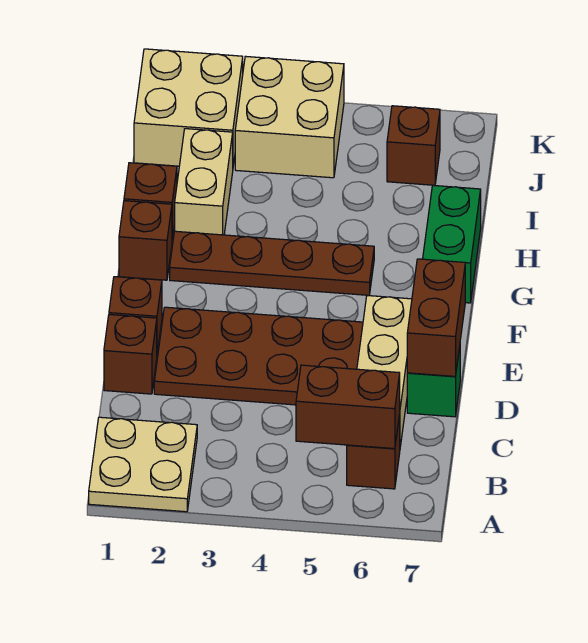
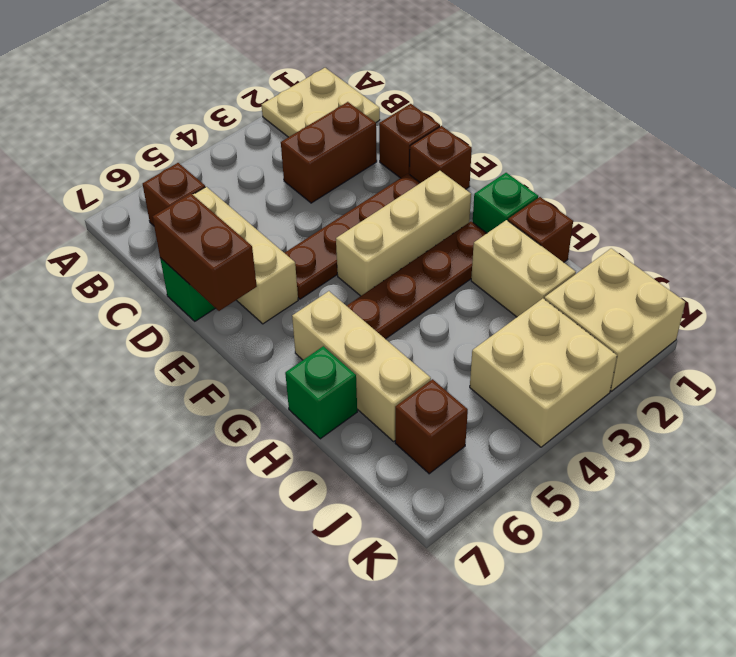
brown 1x2 brick [296,365,400,449] -> brown 1x2 brick moved to [281,102,377,203]
brown 2x4 plate [154,307,363,405] -> brown 1x4 plate [285,174,420,299]
none -> tan 1x3 brick [336,171,471,296]
brown 1x1 brick [119,201,172,280] -> green 1x1 brick [473,173,538,233]
none -> tan 1x3 brick [292,291,431,441]
green 1x2 brick [423,185,481,303] -> green 1x1 brick [285,346,357,439]

